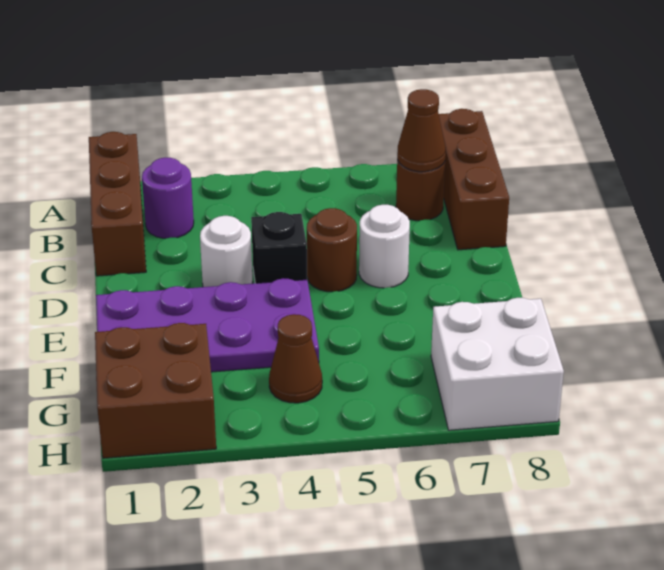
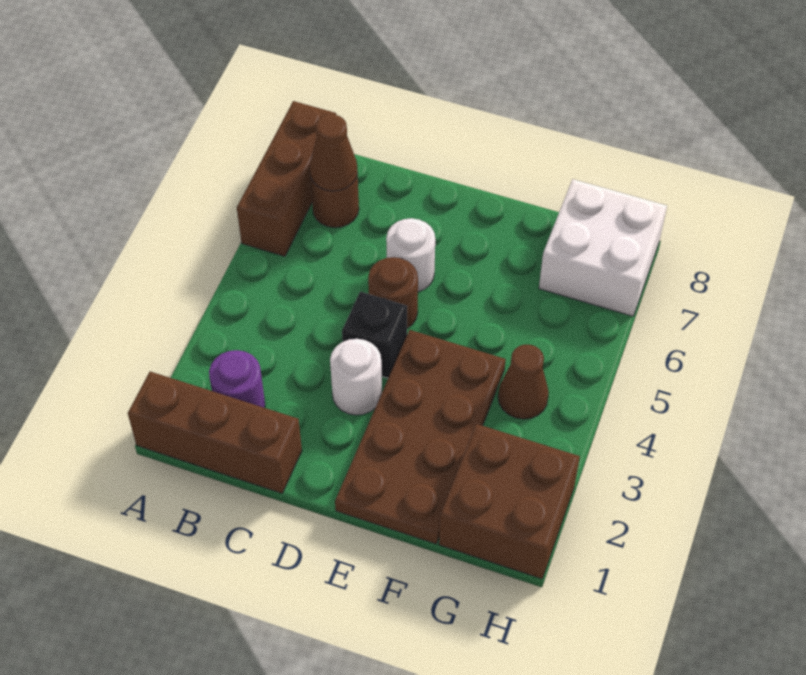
brown 1x3 brick [439,109,509,250] -> brown 1x3 brick turned to [237,101,336,256]
purple 2x4 plate [96,278,319,372] -> brown 2x4 plate [335,330,506,544]

